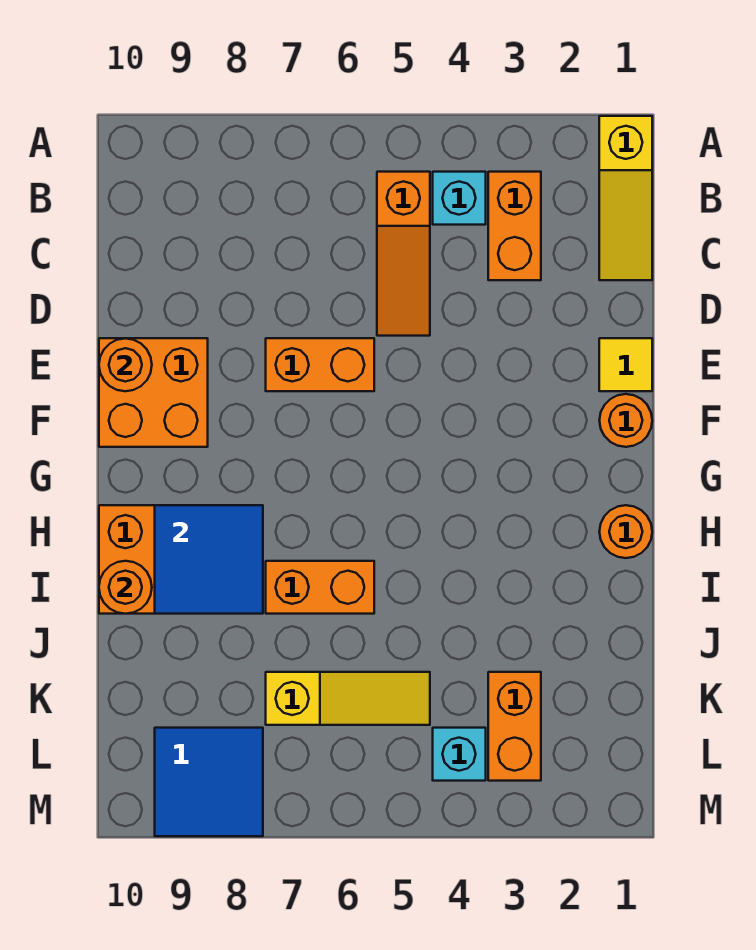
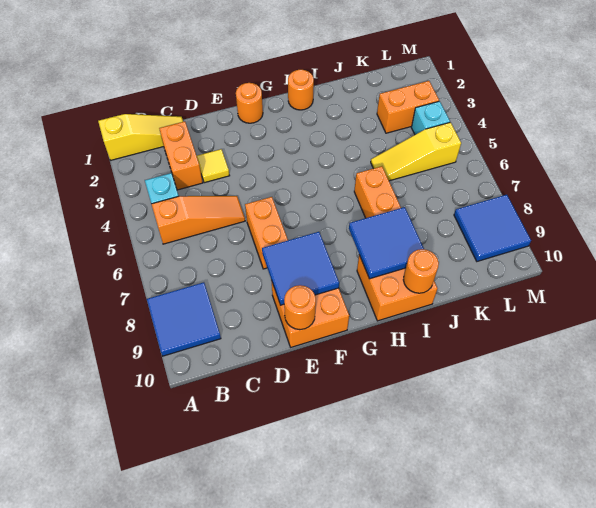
none -> blue 2x2 tile [147,282,221,356]
orange 1x2 brick [488,172,541,280] -> orange 1x2 brick turned to [159,121,203,190]
yellow 1x1 tile [599,338,652,391] -> yellow 1x1 tile moved to [197,149,230,183]
none -> blue 2x2 tile [262,232,339,305]
yellow 1x3 slope [266,672,430,725] -> yellow 1x3 slope turned to [371,122,461,181]

